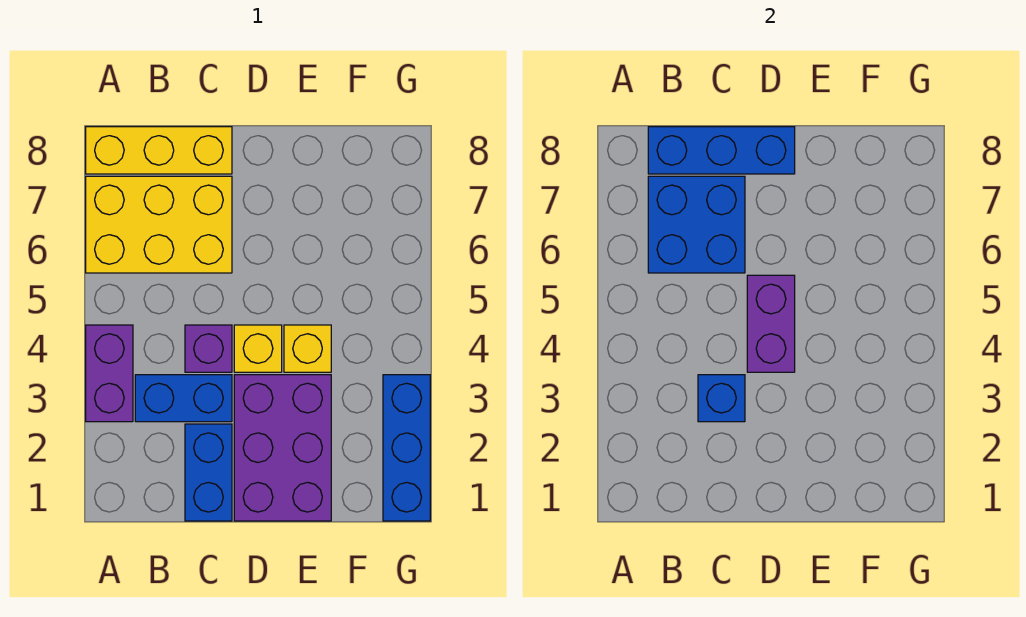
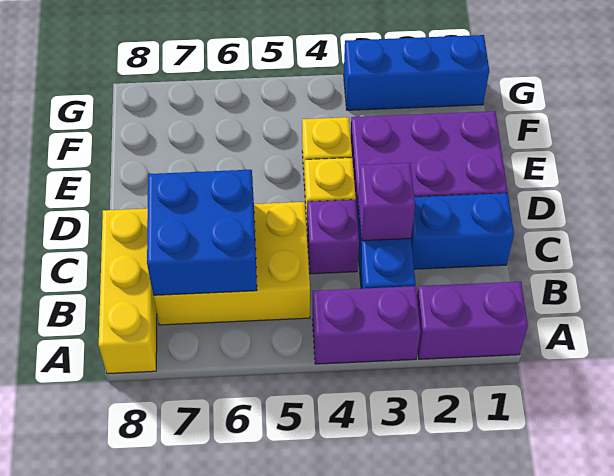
yellow 2x3 brick [86,176,232,273] -> yellow 2x3 brick turned to [154,202,310,325]
blue 1x3 brick [648,127,795,174] -> none
blue 1x1 brick [698,375,745,422] -> purple 1x1 brick [358,163,415,241]
purple 1x2 brick [747,275,795,372] -> purple 1x2 brick moved to [417,282,528,359]

